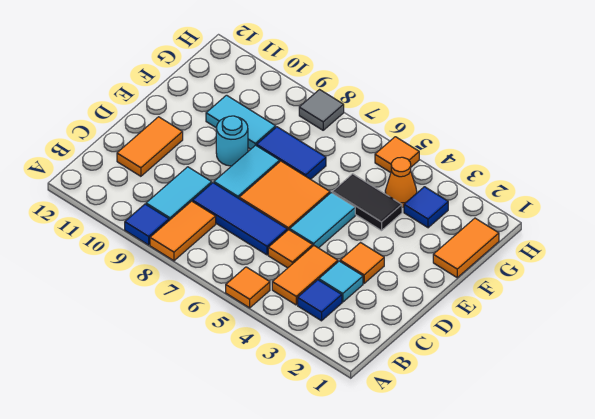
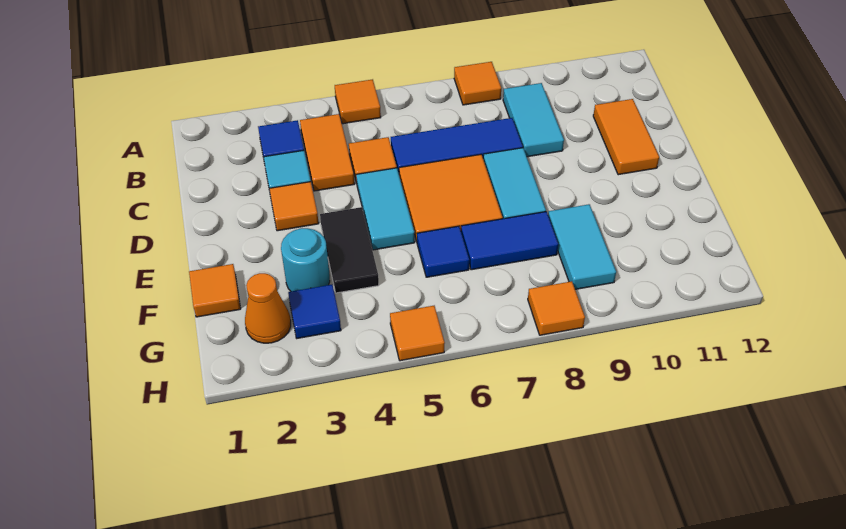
orange 1x2 tile [150,201,216,261] -> orange 1x1 tile [454,62,501,105]
blue 1x1 tile [125,204,169,245] -> blue 1x1 tile moved to [417,226,469,277]
cyan 1x1 round brick [216,116,248,166] -> cyan 1x1 round brick moved to [281,228,330,291]
orange 1x2 tile [433,218,499,278] -> orange 1x1 tile [189,264,241,317]
black 1x2 tile [332,174,402,231] -> black 1x2 tile turned to [320,207,379,293]
cyan 1x2 tile [206,95,276,149] -> cyan 1x2 tile turned to [548,204,616,289]
orange 1x1 cone [385,157,417,207] -> orange 1x1 cone moved to [245,273,291,343]
grey 1x1 tile [299,90,344,130] -> orange 1x1 tile [528,281,585,335]

